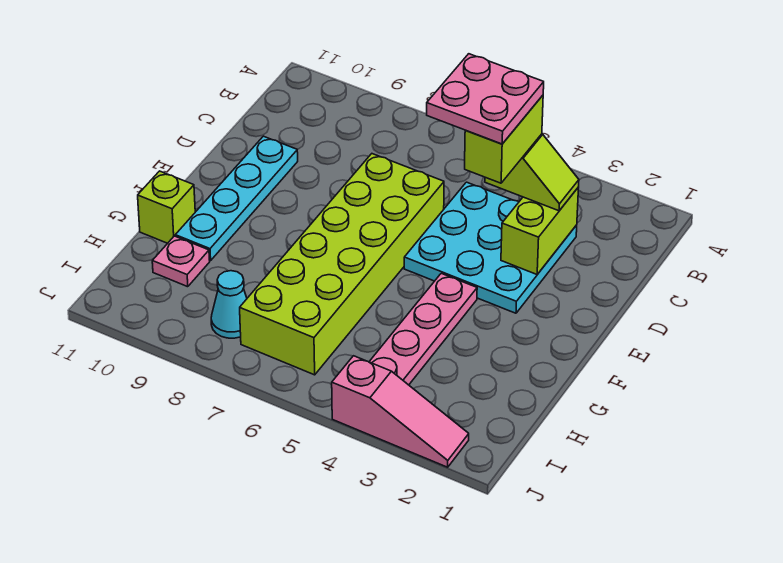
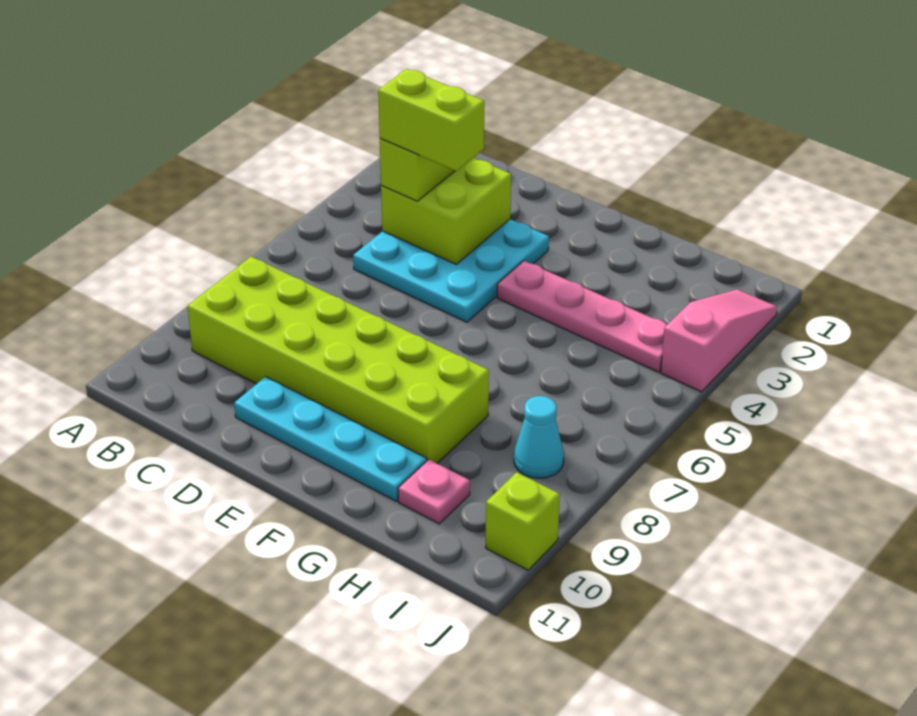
lime 1x2 brick [501,187,579,274] -> lime 2x2 brick [381,158,511,264]
pink 2x2 plate [427,54,544,144] -> none
lime 2x6 brick [240,154,444,375] -> lime 2x6 brick moved to [188,256,489,463]
lime 1x1 brick [138,171,195,243] -> lime 1x1 brick moved to [486,472,560,570]

